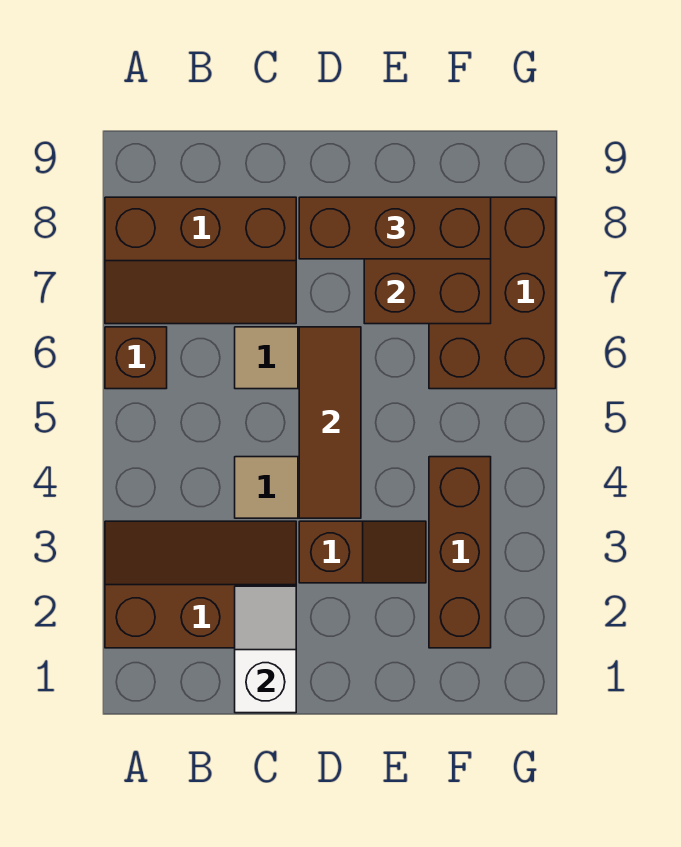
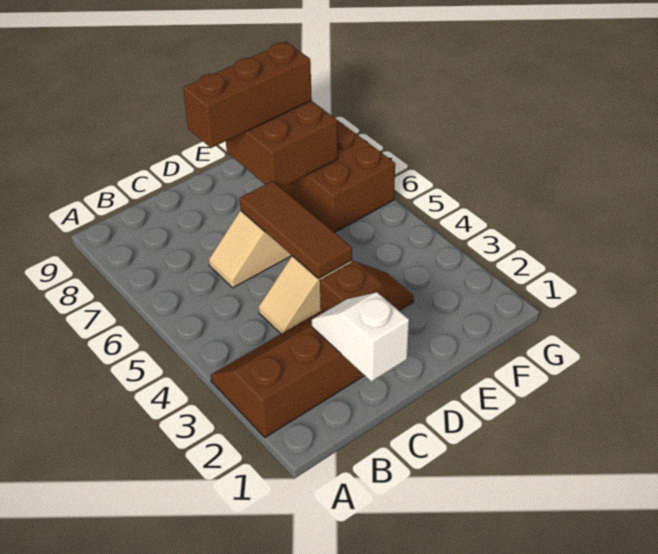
brown 1x1 brick [105,327,167,389] -> none
brown 2x3 slope [105,197,296,324] -> none
brown 1x3 brick [429,457,491,648] -> none

